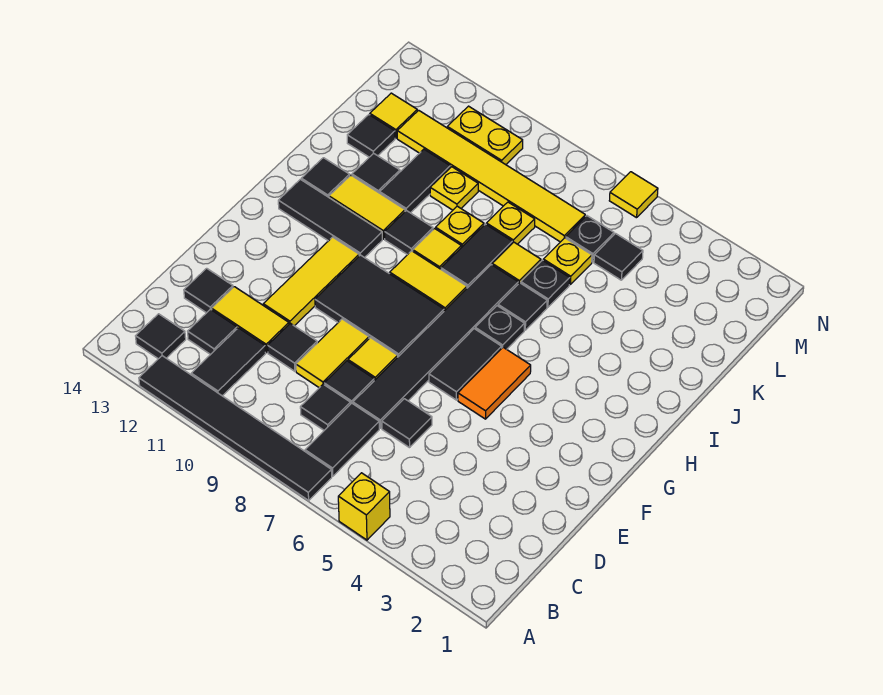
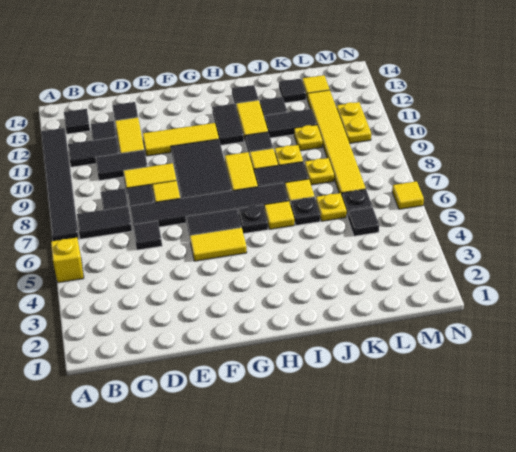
black 1x1 tile [268,323,317,371] -> black 1x2 tile [95,150,148,181]
orange 1x2 tile [458,347,531,419] -> yellow 1x2 tile [190,228,247,261]
black 1x3 tile [278,179,382,258] -> black 1x2 tile [212,104,244,145]
black 1x1 tile [498,283,547,330] -> yellow 1x1 tile [264,201,294,229]

